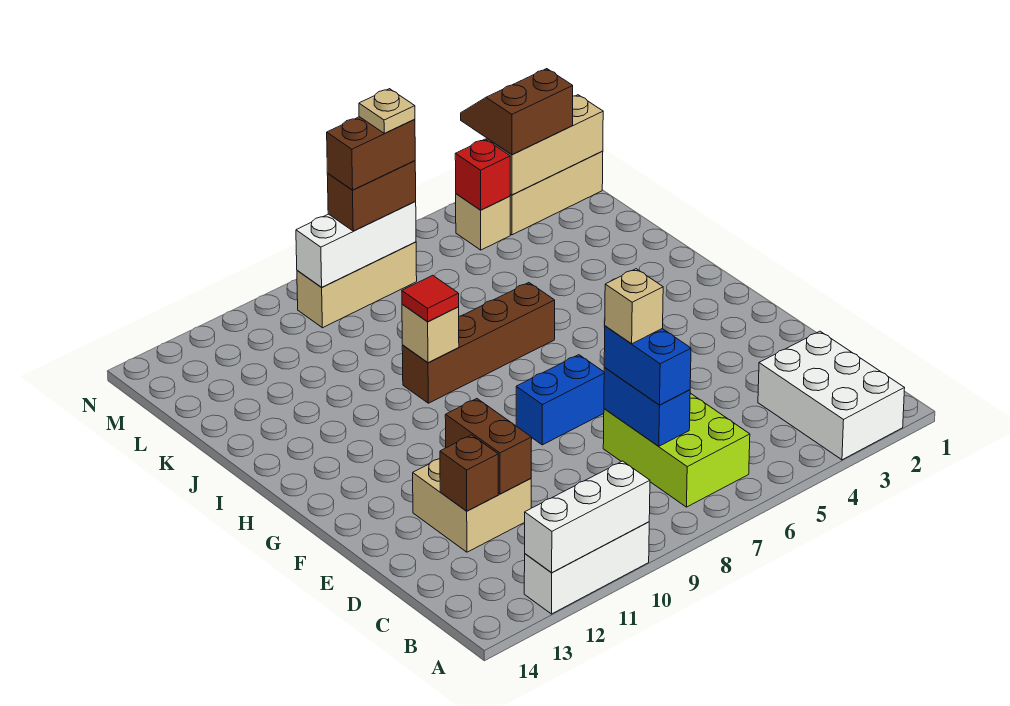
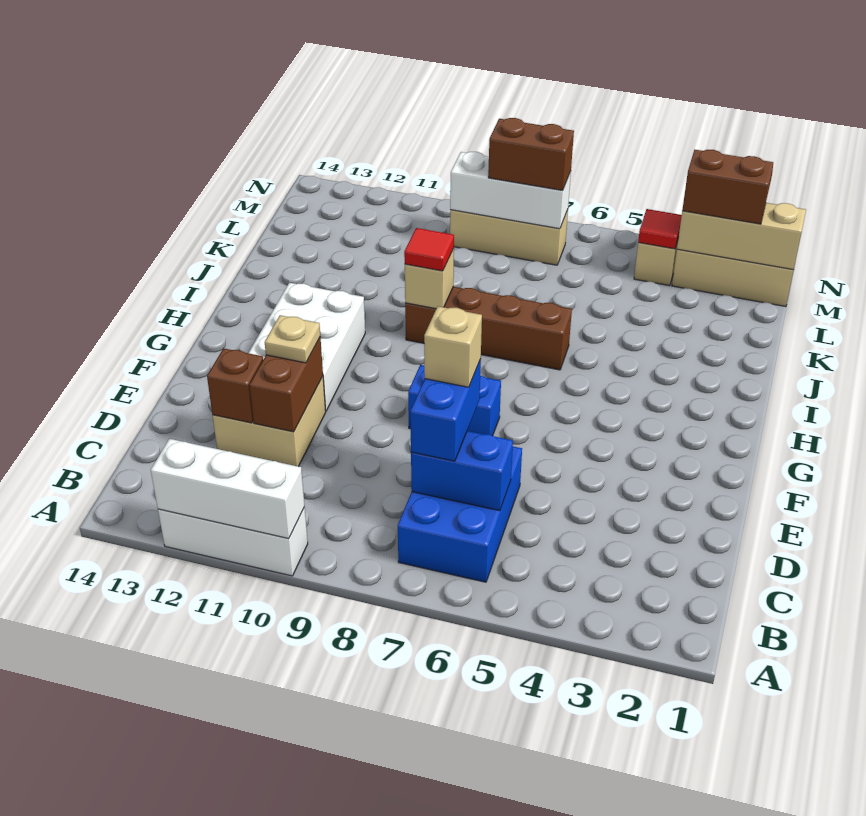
white 2x3 brick [758,331,905,460] -> white 2x3 brick moved to [249,283,365,411]
lime 2x3 brick [603,393,750,507] -> blue 2x3 brick [398,447,522,582]
blue 1x2 brick [604,368,690,446] -> blue 1x2 brick turned to [411,431,513,511]
red 1x1 brick [455,139,510,210] -> red 1x1 tile [638,209,682,249]
brown 1x2 brick [327,117,415,190] -> none
tan 1x1 plate [359,89,415,133] -> tan 1x1 plate moved to [265,315,320,363]

